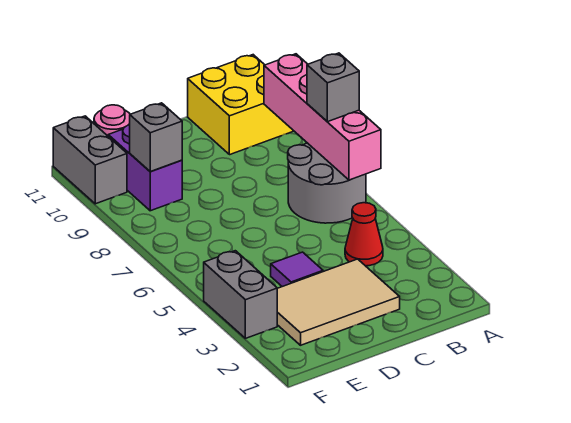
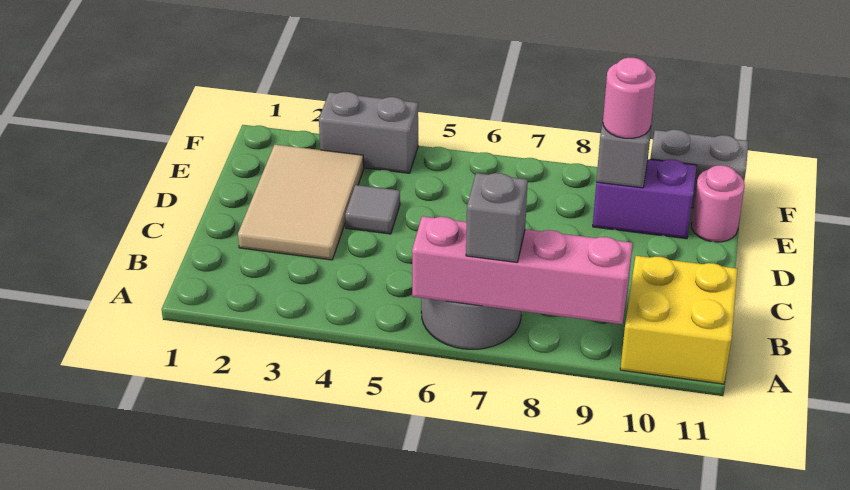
red 1x1 cone [345,203,383,266] -> none
purple 1x1 tile [271,252,323,287] -> grey 1x1 tile [345,185,400,234]
none -> pink 1x1 round brick [603,58,656,138]

